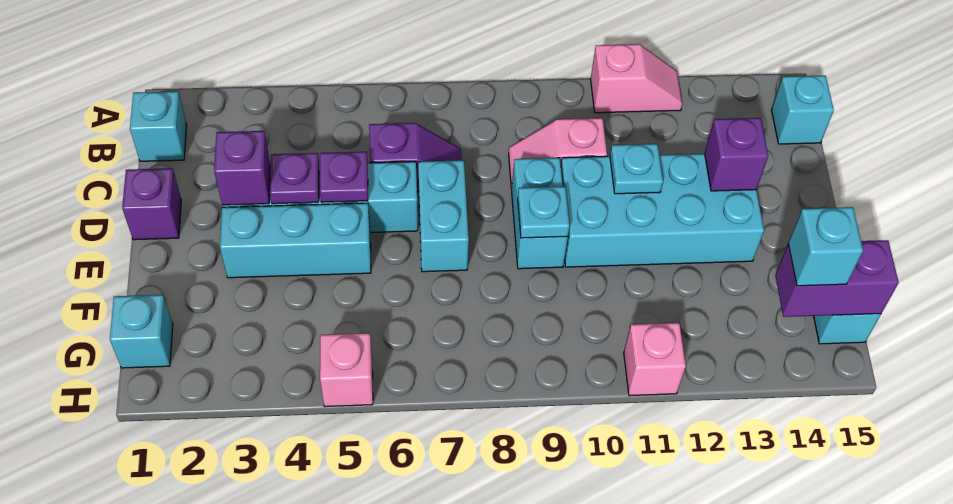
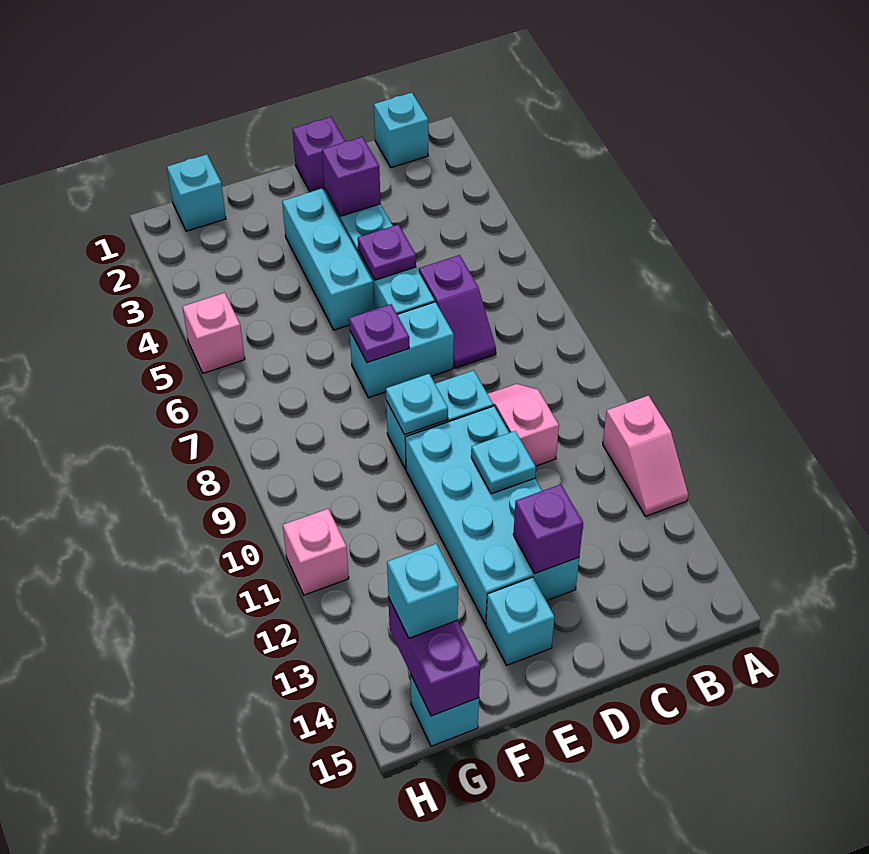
cyan 1x1 brick [772,76,834,144] -> cyan 1x1 brick moved to [486,577,555,665]
purple 1x1 plate [270,153,319,204] -> purple 1x1 plate moved to [349,304,409,363]

